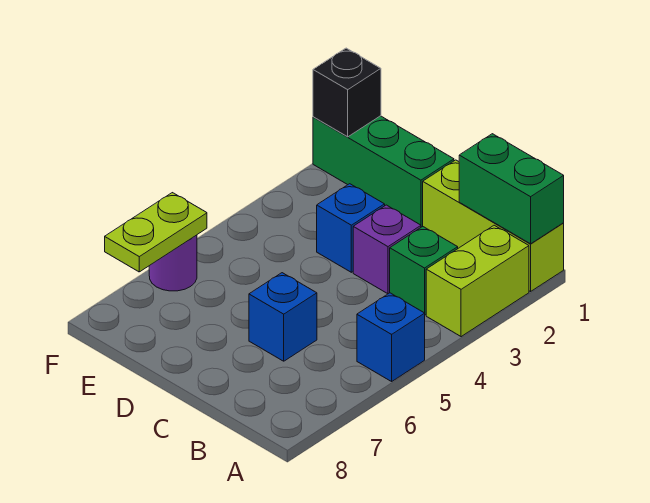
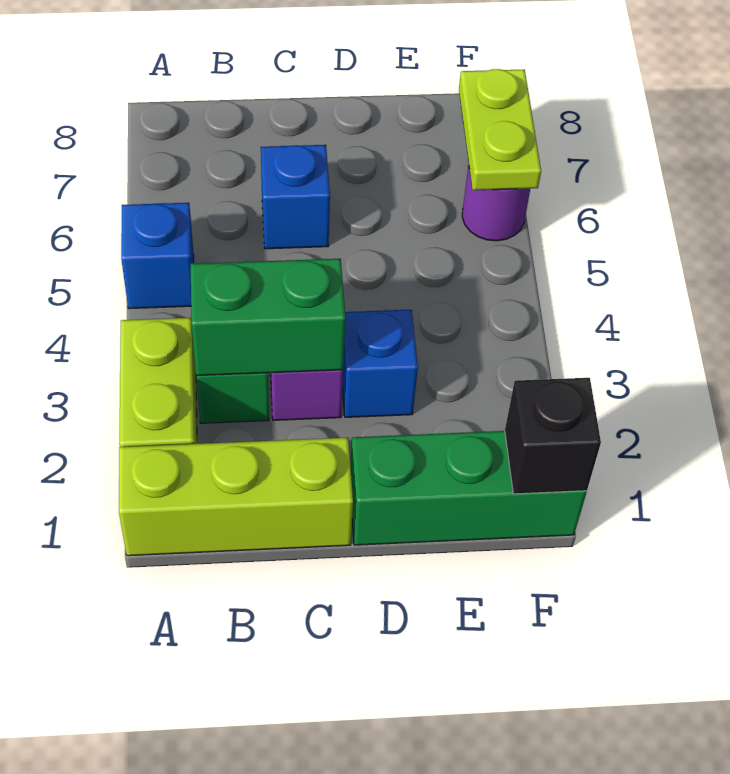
green 1x2 brick [459,134,564,244] -> green 1x2 brick moved to [190,259,345,376]

